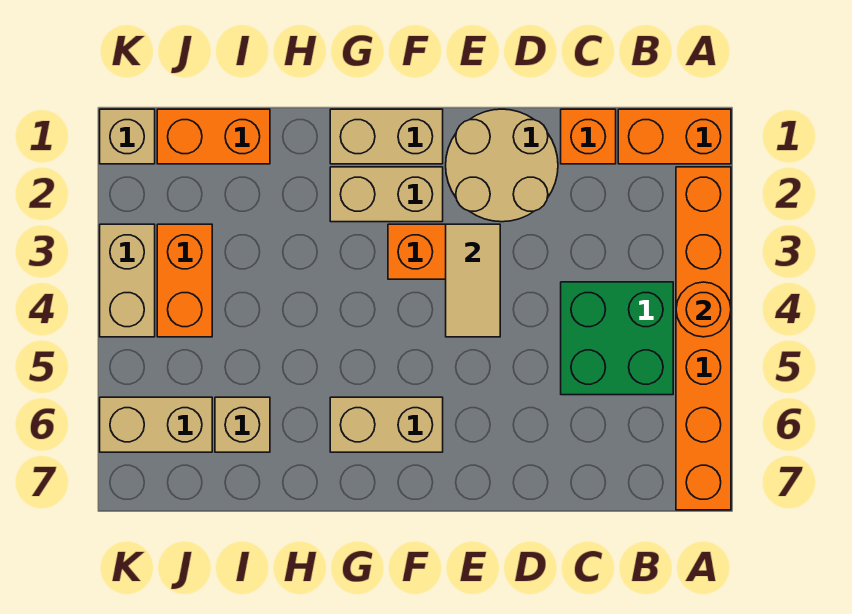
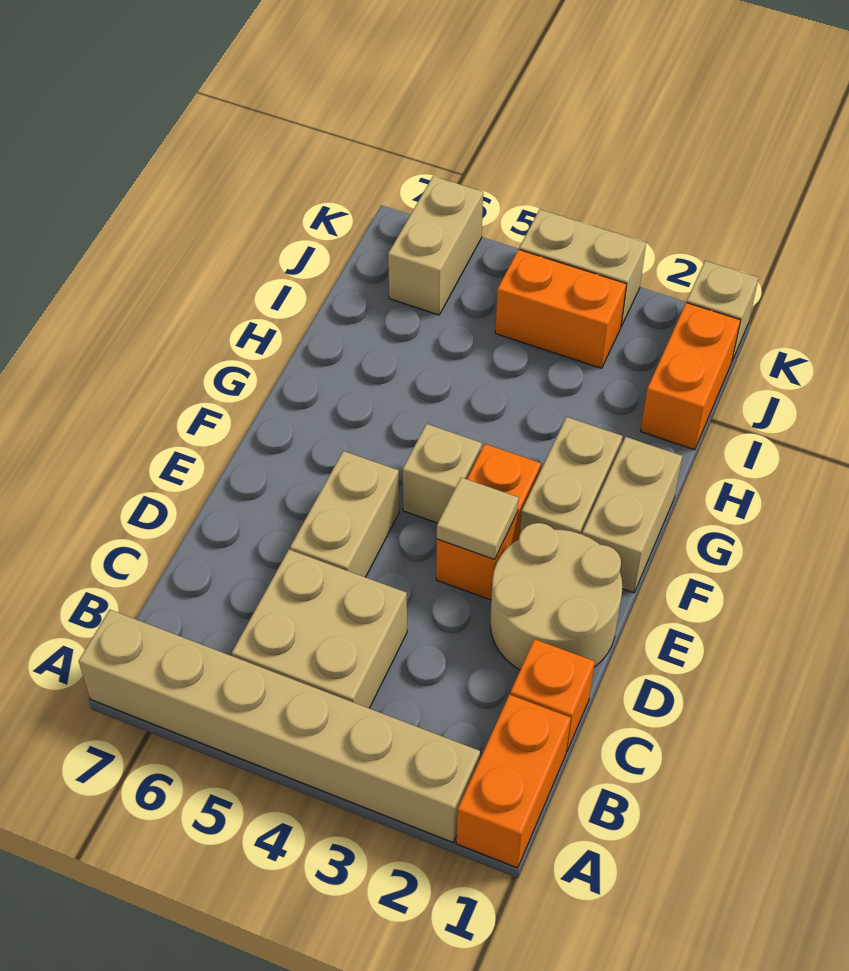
orange 1x6 brick [676,167,731,510] -> tan 1x6 brick [79,610,480,842]
orange 1x1 round brick [676,282,731,337] -> none
green 2x2 brick [561,282,673,395] -> tan 2x2 brick [232,550,407,708]
tan 1x2 tile [446,224,500,337] -> tan 1x1 tile [437,477,519,559]
tan 1x2 brick [330,397,443,452] -> tan 1x2 brick moved to [290,451,399,577]
tan 1x1 brick [215,397,270,452] -> tan 1x1 brick moved to [403,424,482,523]

